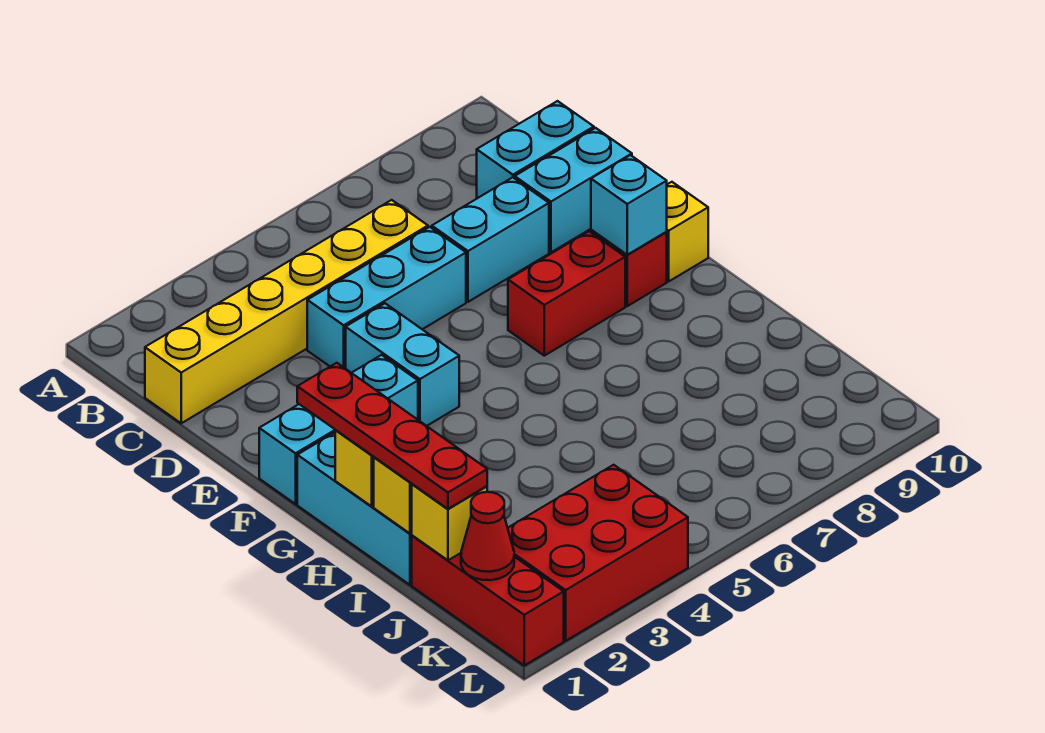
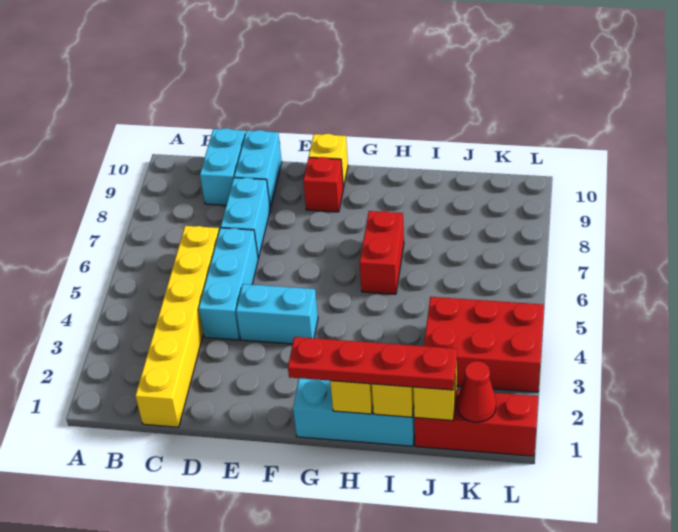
cyan 1x3 brick [259,355,418,504] -> none
red 1x2 brick [508,231,625,356] -> red 1x2 brick moved to [360,211,404,294]
cyan 1x1 brick [591,155,667,255] -> none
red 2x3 brick [508,465,688,641] -> red 2x3 brick turned to [424,297,544,392]

